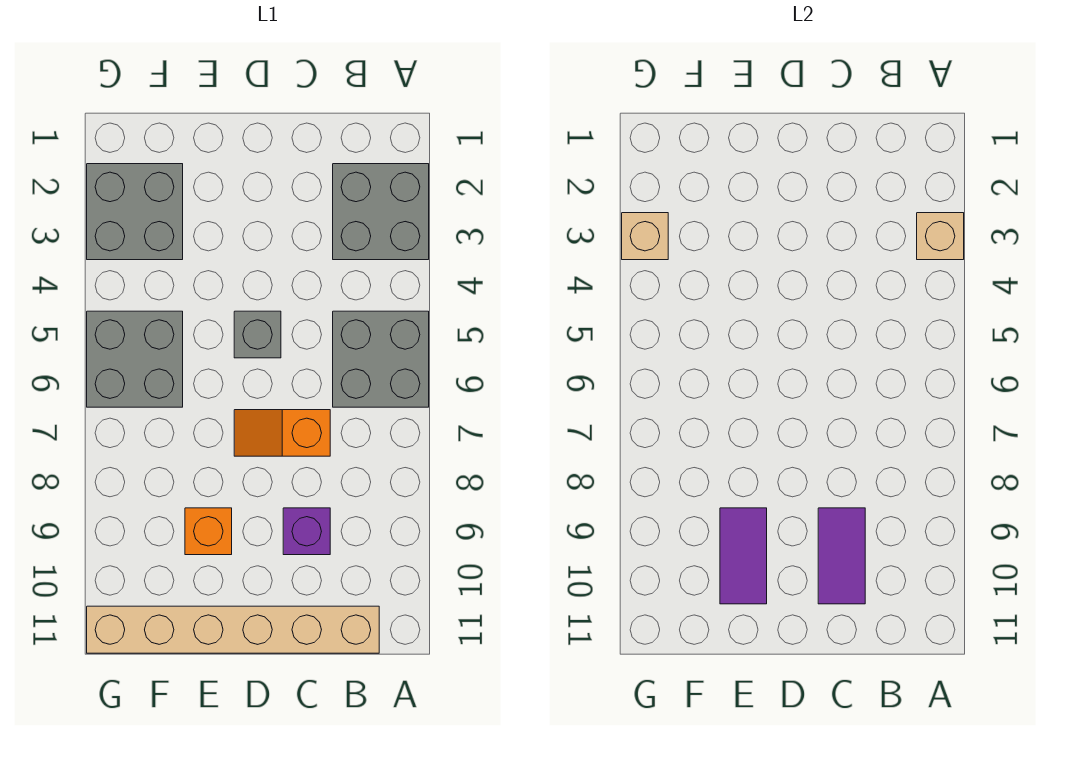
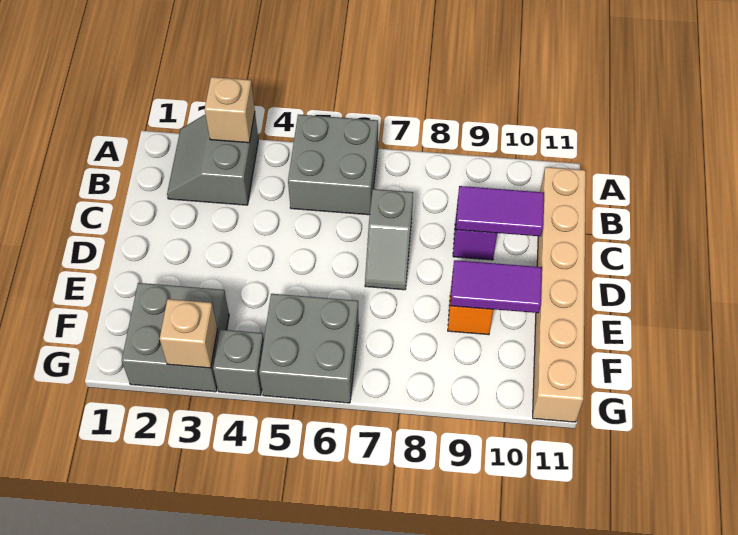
grey 2x2 brick [333,164,429,260] -> grey 2x2 slope [167,113,258,205]
orange 1x2 slope [234,410,330,456] -> grey 1x2 slope [365,189,413,290]
grey 1x1 brick [234,311,281,358] -> grey 1x1 brick moved to [213,330,264,395]

